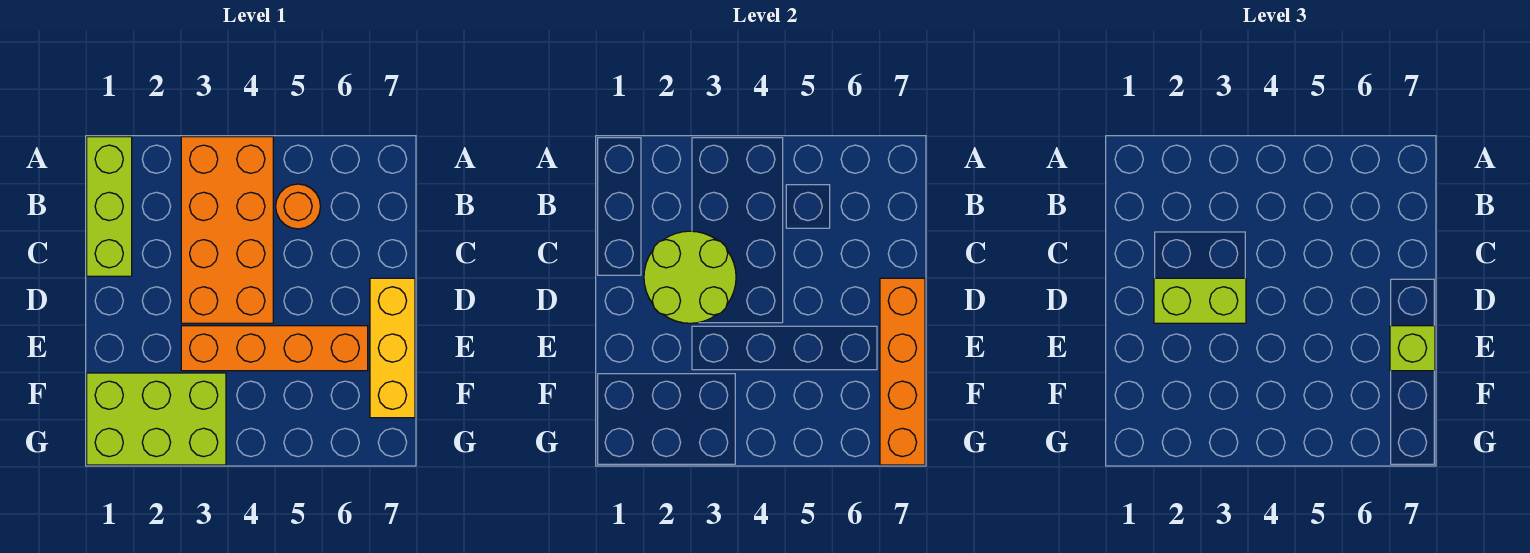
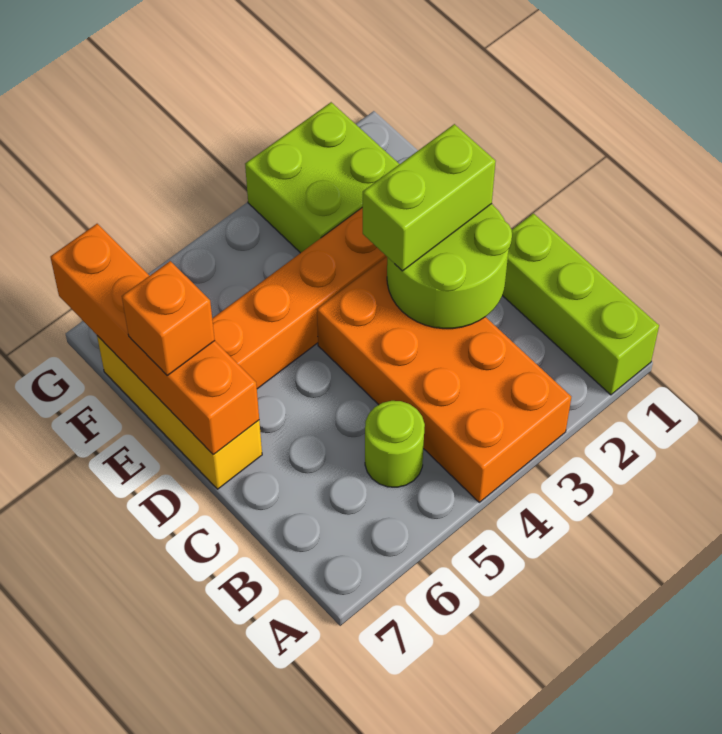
orange 1x1 round brick [276,184,320,229] -> lime 1x1 round brick [365,401,425,487]
lime 1x1 brick [1390,326,1435,371] -> orange 1x1 brick [122,261,215,375]
lime 2x3 brick [87,373,226,465] -> lime 2x2 brick [245,102,399,253]

